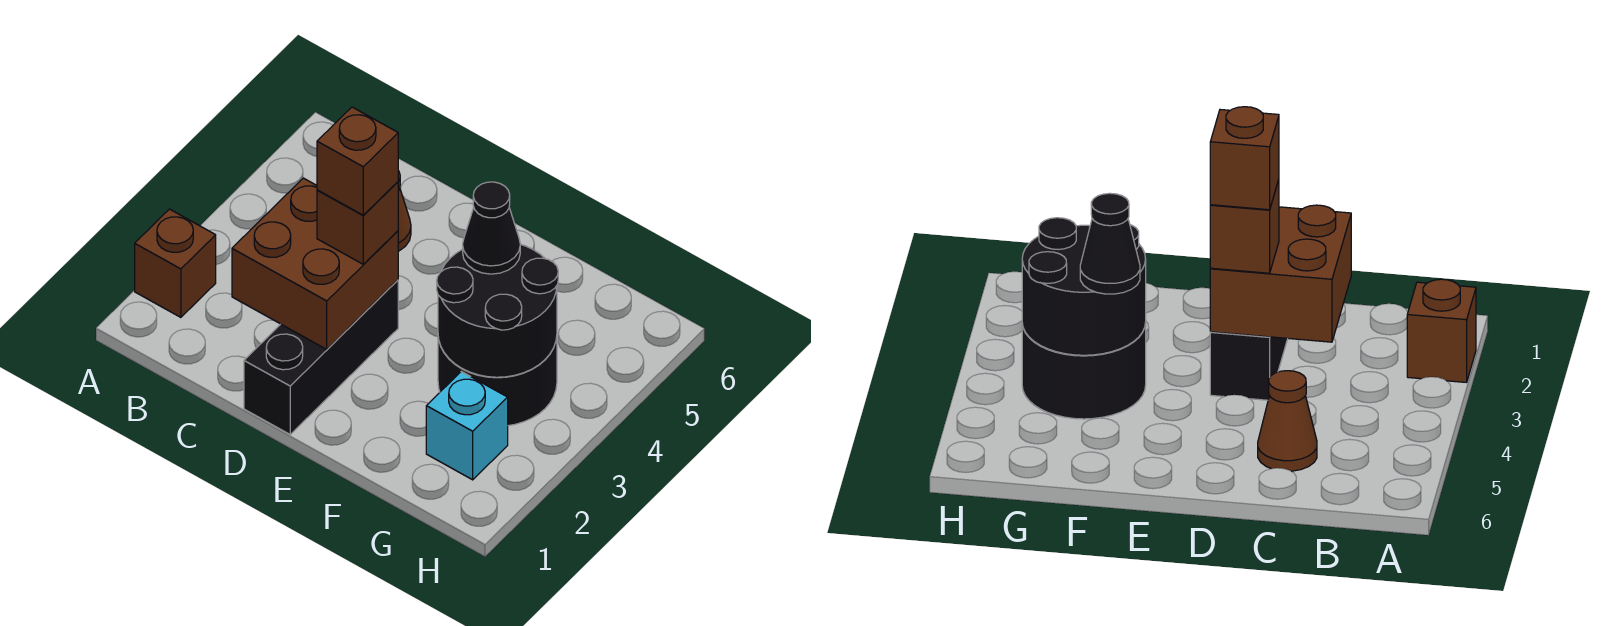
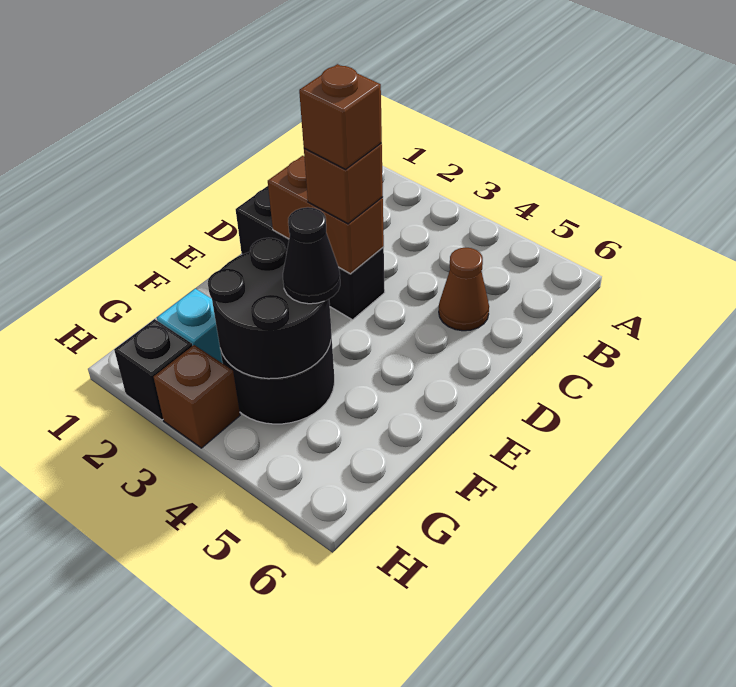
brown 1x1 brick [135,209,216,317] -> brown 1x1 brick moved to [154,345,240,448]
brown 2x2 brick [232,178,398,349] -> brown 1x2 brick [268,156,384,274]
none -> black 1x1 brick [114,319,192,420]

